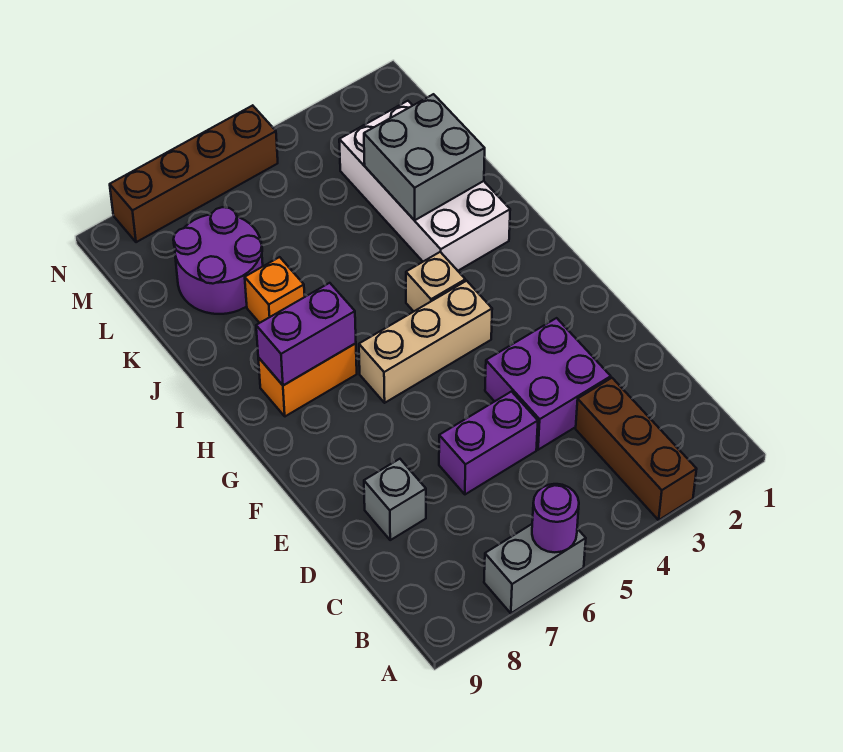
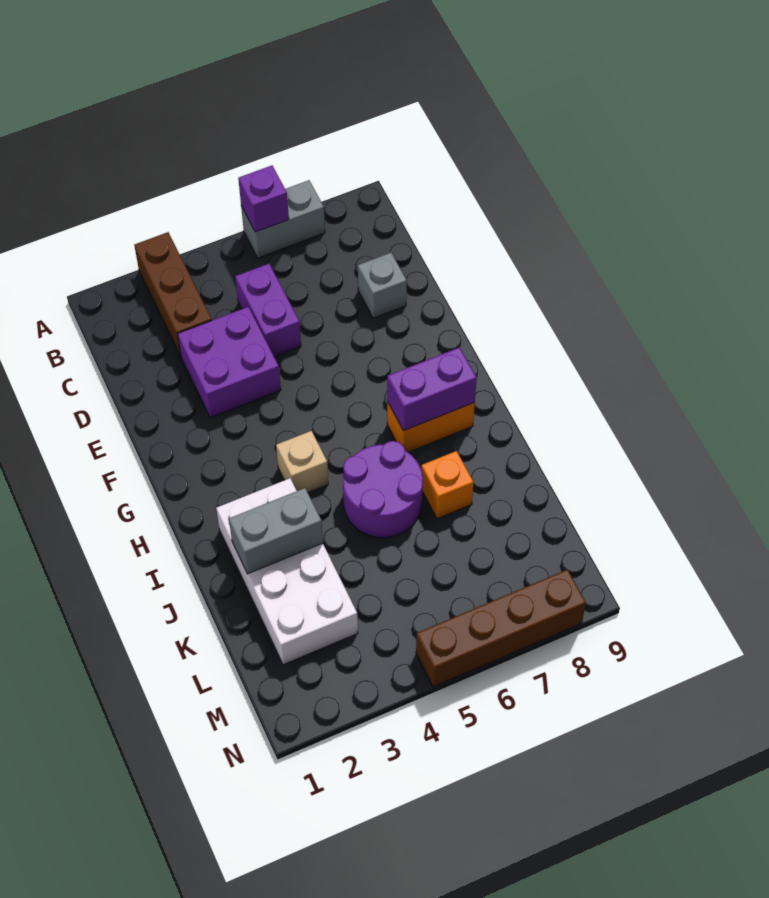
purple 1x1 round brick [532,484,579,552] -> purple 1x1 brick [238,165,289,232]
purple 1x2 brick [439,392,538,494] -> purple 1x2 brick turned to [235,264,301,357]
tan 1x3 brick [359,281,492,403] -> none
grey 2x2 brick [364,94,485,220] -> grey 1x2 brick [229,488,323,574]
purple 2x2 round brick [173,207,263,314] -> purple 2x2 round brick moved to [343,441,423,537]

